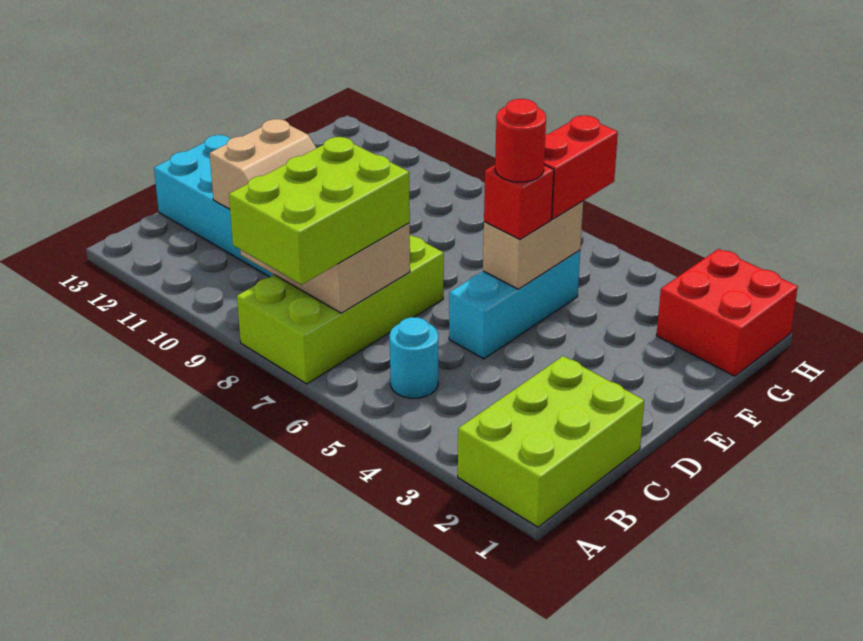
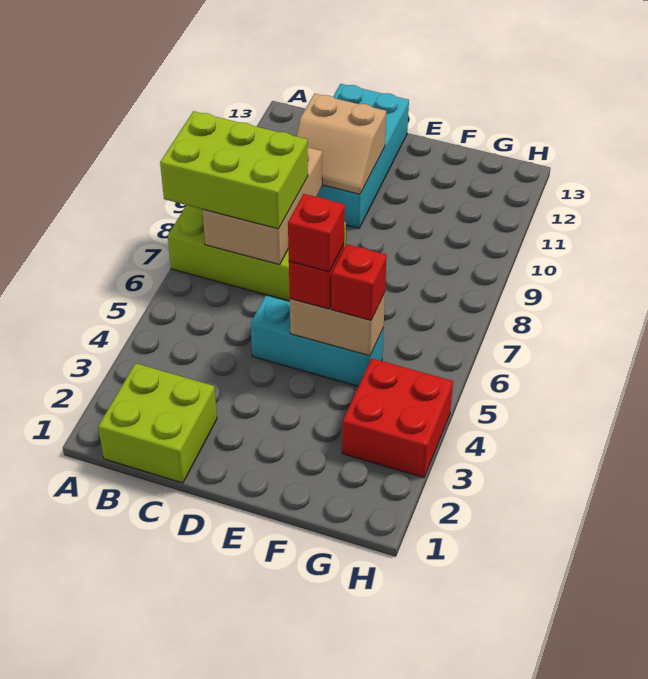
lime 2x3 brick [458,356,644,527] -> lime 2x2 brick [98,363,217,483]
cyan 1x1 round brick [390,317,438,398] -> none
red 1x1 round brick [495,99,546,182] -> red 1x1 brick [288,194,345,272]
red 1x2 brick [544,115,618,219] -> red 1x1 brick [331,244,387,320]
red 2x2 brick [656,249,798,376] -> red 2x2 brick moved to [342,359,453,478]

